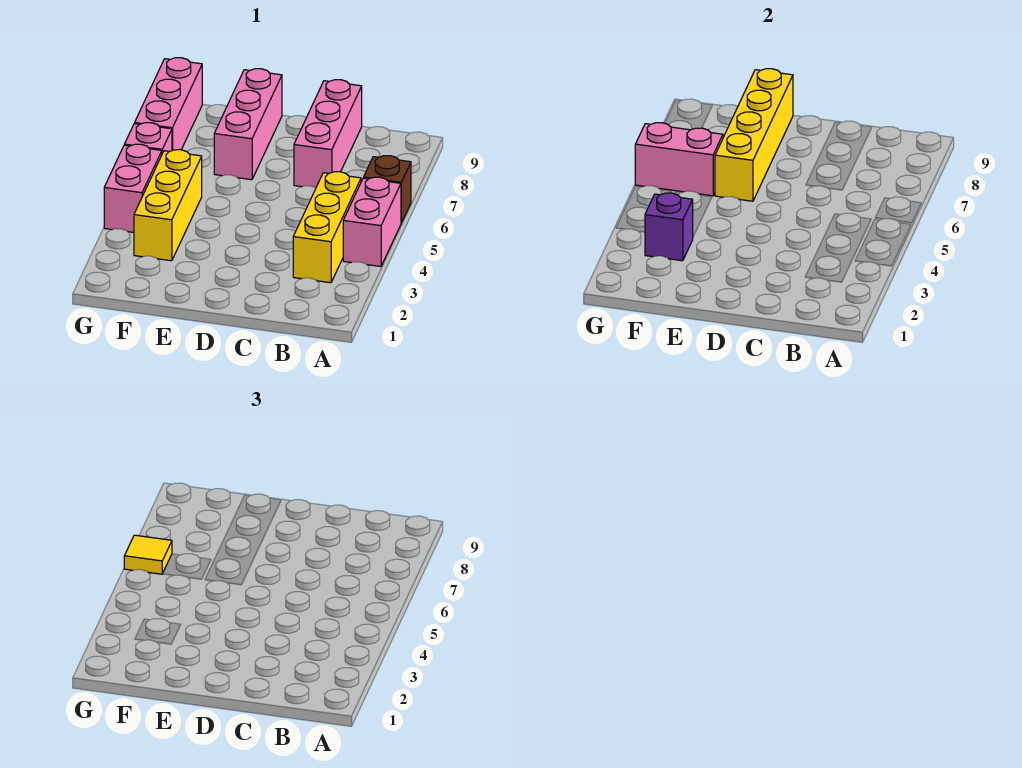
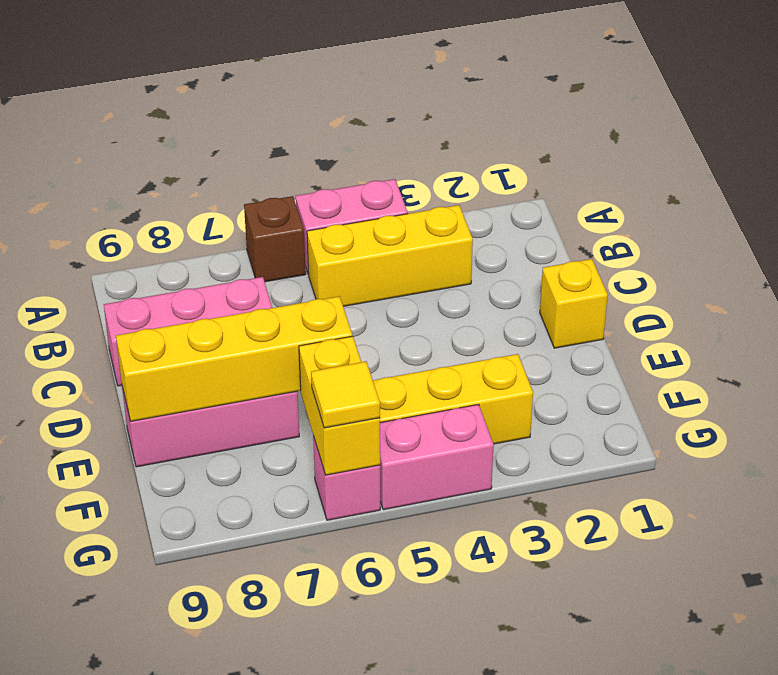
none -> yellow 1x1 brick [540,259,608,348]
purple 1x1 brick [645,193,693,261] -> none
pink 1x2 brick [635,123,723,196] -> yellow 1x2 brick [299,336,380,475]
pink 1x3 brick [135,58,202,151] -> none

